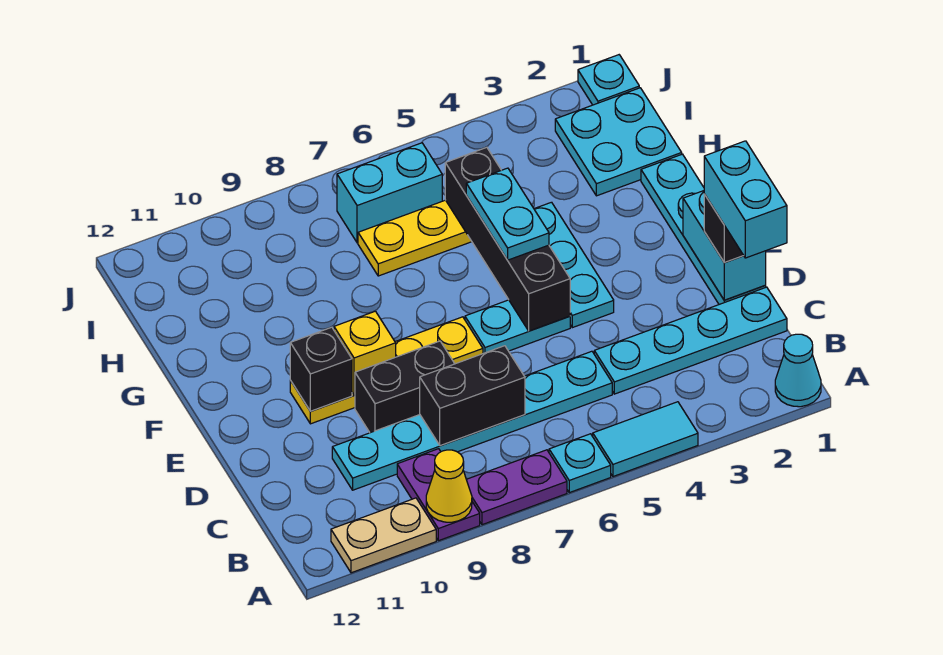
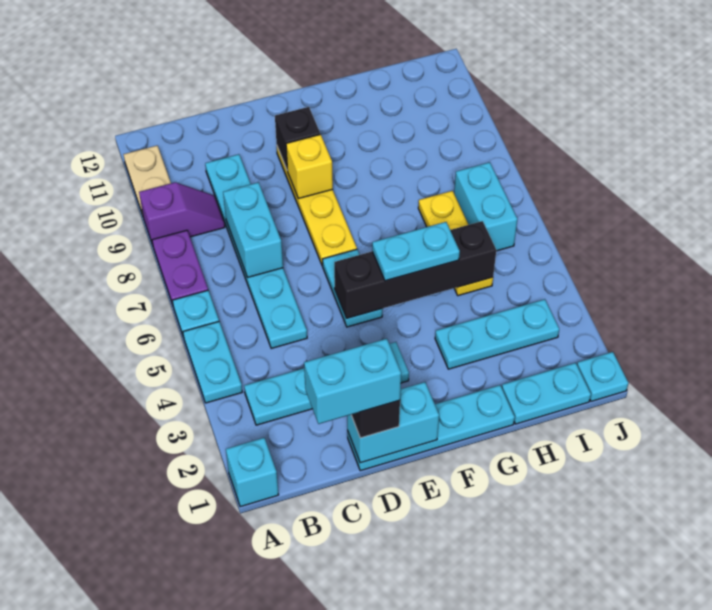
cyan 1x1 cone [775,334,821,407] -> cyan 1x1 brick [226,438,278,507]
cyan 1x2 tile [593,402,698,477] -> cyan 1x2 plate [183,322,242,403]
purple 1x2 plate [397,449,480,541] -> purple 1x2 slope [139,182,225,245]
yellow 1x1 cone [426,450,472,522] -> none
cyan 1x4 plate [594,287,787,394] -> cyan 1x4 plate turned to [244,342,409,425]
black 1x2 brick [420,346,525,446] -> cyan 1x2 brick [223,182,283,278]
black 1x2 brick [355,341,455,433] -> none
cyan 1x3 plate [534,202,614,328] -> cyan 1x3 plate moved to [435,299,559,369]
cyan 2x2 plate [555,88,682,196] -> cyan 1x2 plate [502,363,591,424]

